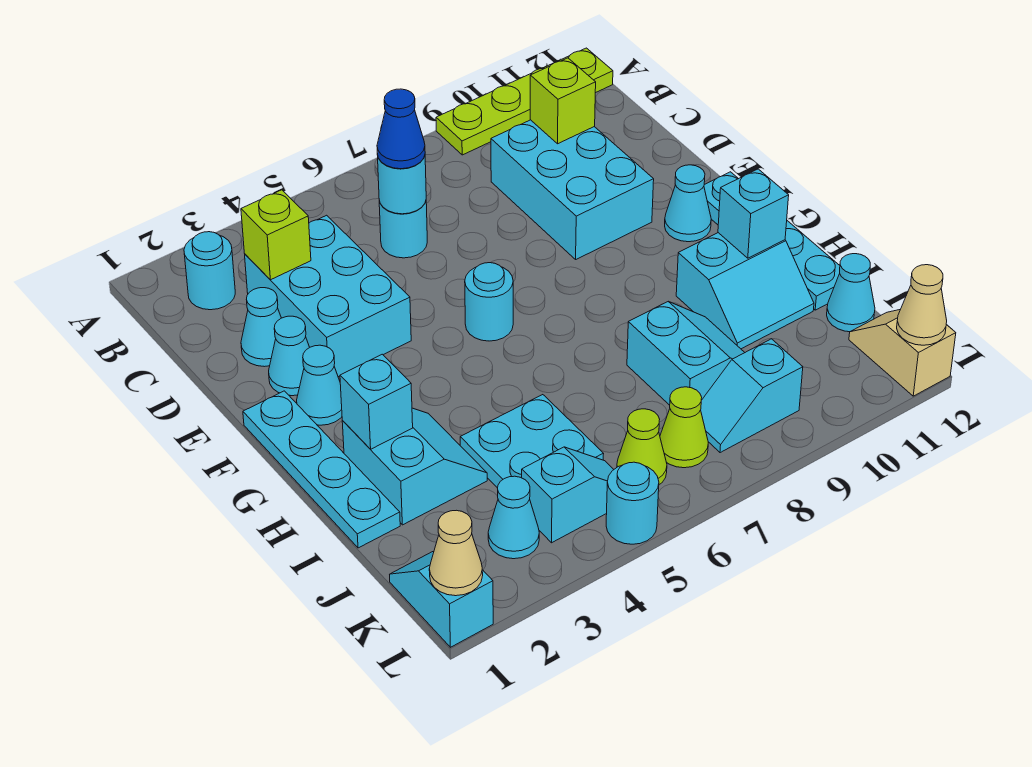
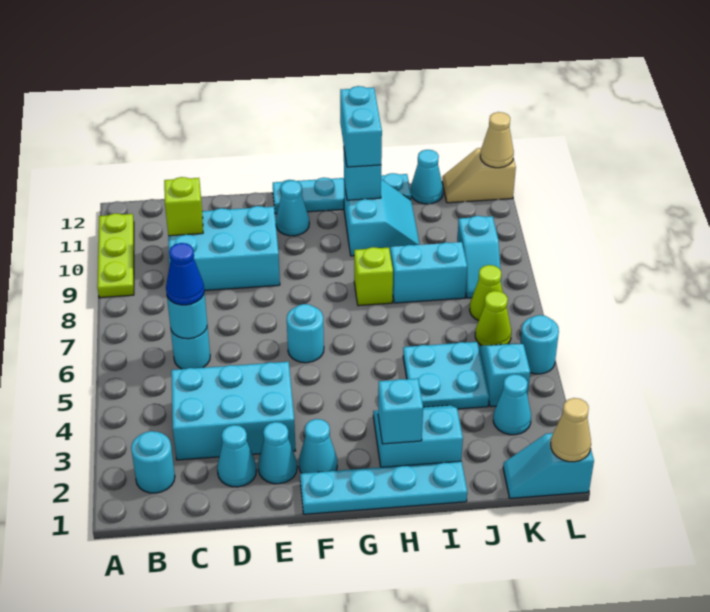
lime 1x4 plate [436,48,613,155] -> lime 1x3 plate [97,213,134,298]
lime 1x1 brick [241,190,311,280] -> lime 1x1 brick moved to [354,247,393,306]
none -> cyan 1x2 brick [340,86,382,167]

